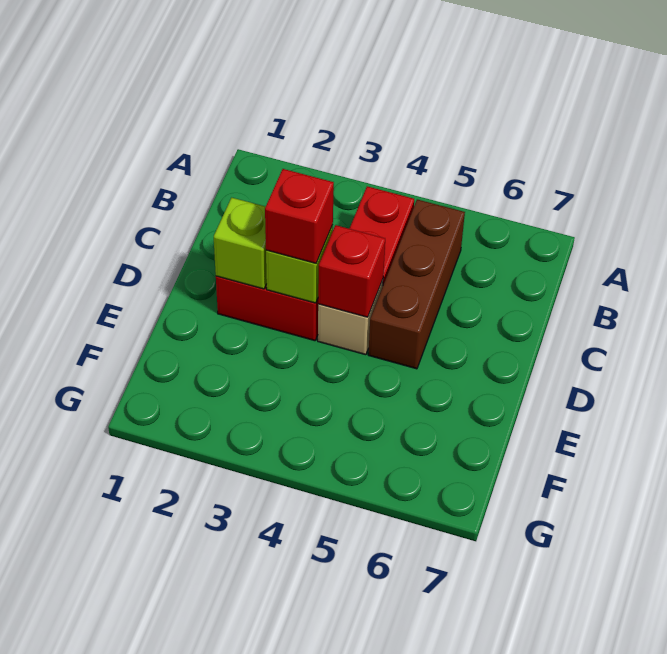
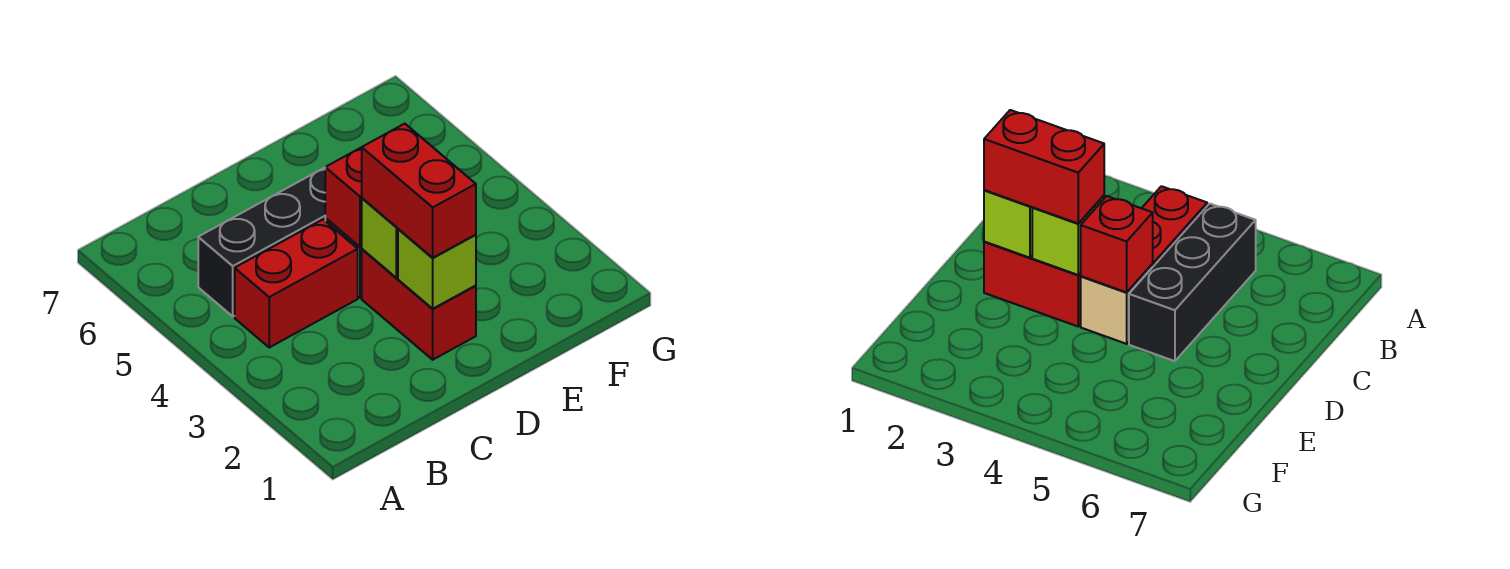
brown 1x3 brick [368,200,465,369] -> black 1x3 brick [198,168,325,316]
red 1x1 brick [265,169,334,263] -> red 1x2 brick [362,124,476,258]

